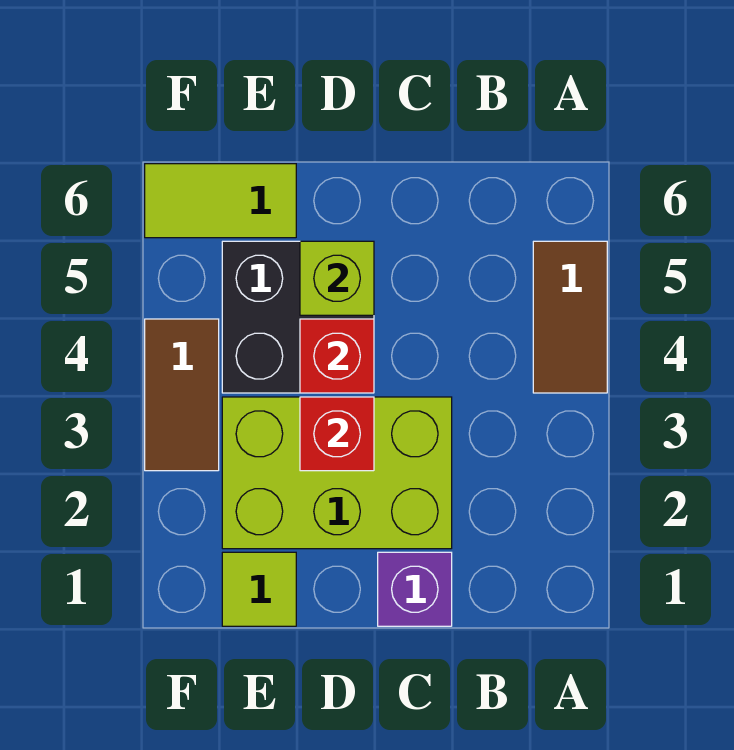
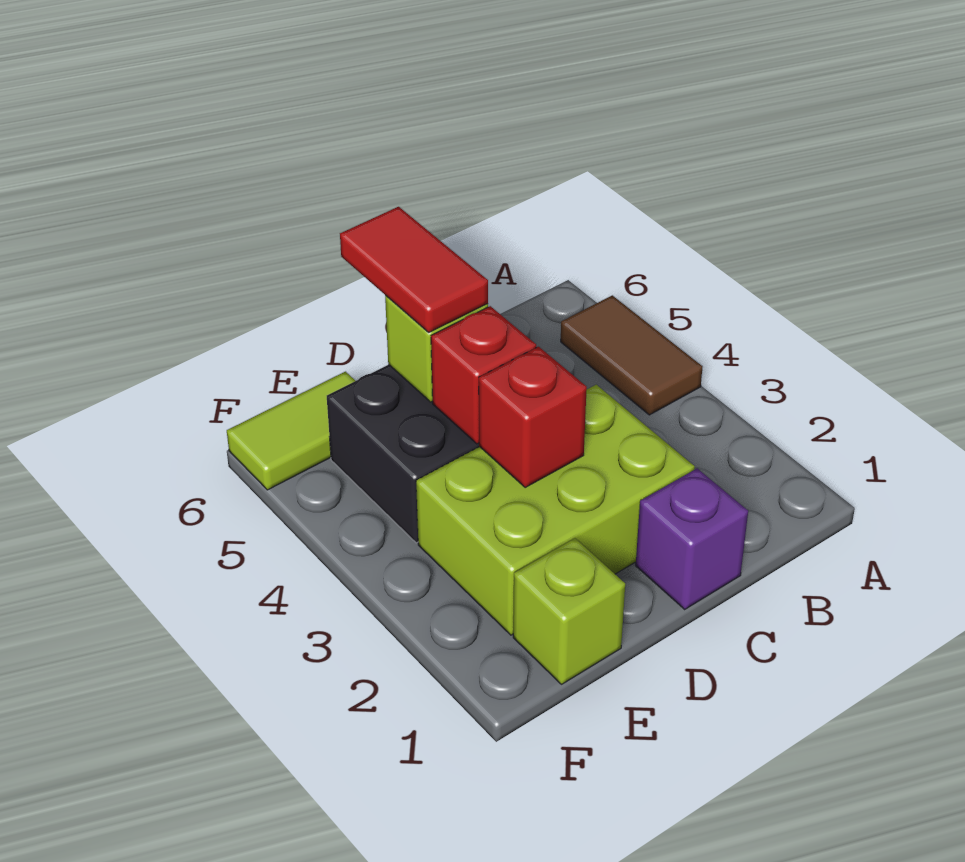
none -> red 1x2 tile [340,207,488,332]
lime 1x1 tile [222,552,296,626] -> lime 1x1 brick [513,538,625,684]
brown 1x2 tile [145,319,219,471] -> none

